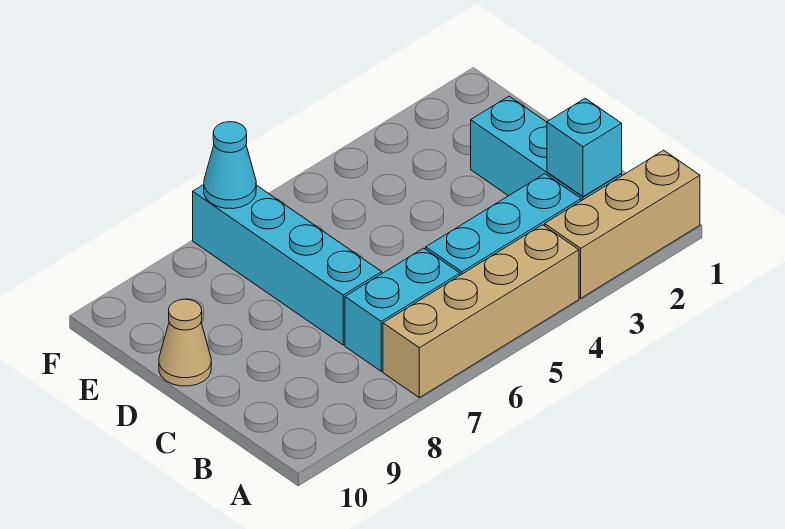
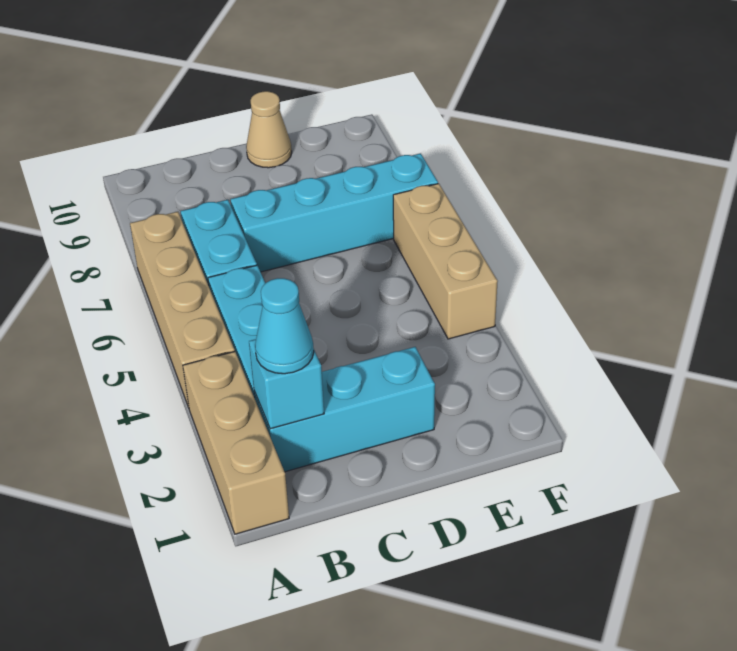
none -> tan 1x3 brick [393,184,498,339]
cyan 1x1 cone [204,122,256,209] -> cyan 1x1 cone moved to [255,278,314,374]

